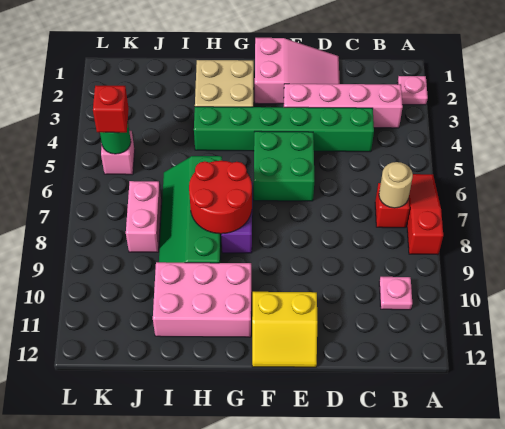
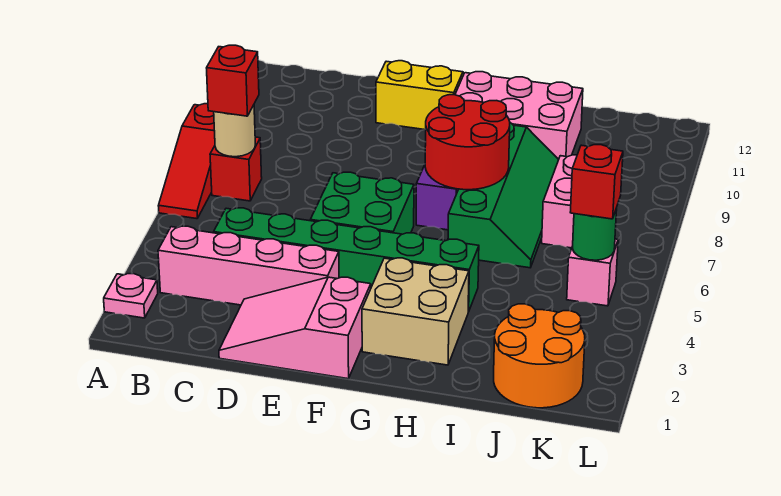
none -> red 1x1 brick [207,45,259,116]
pink 1x1 plate [379,277,412,310] -> none
none -> orange 2x2 round brick [494,304,585,408]

